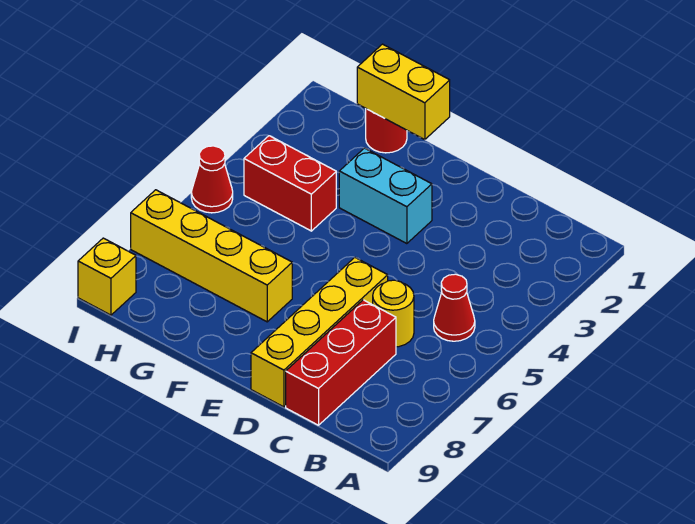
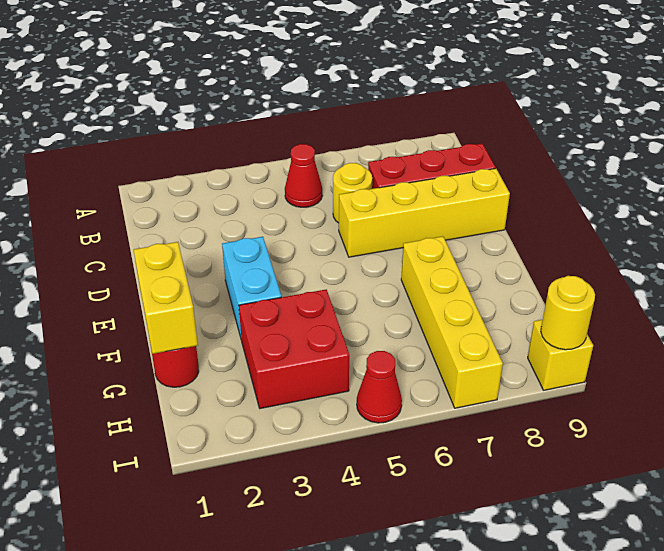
red 1x2 brick [244,136,336,231] -> red 2x2 brick [239,290,349,409]
none -> yellow 1x1 round brick [541,276,595,350]

